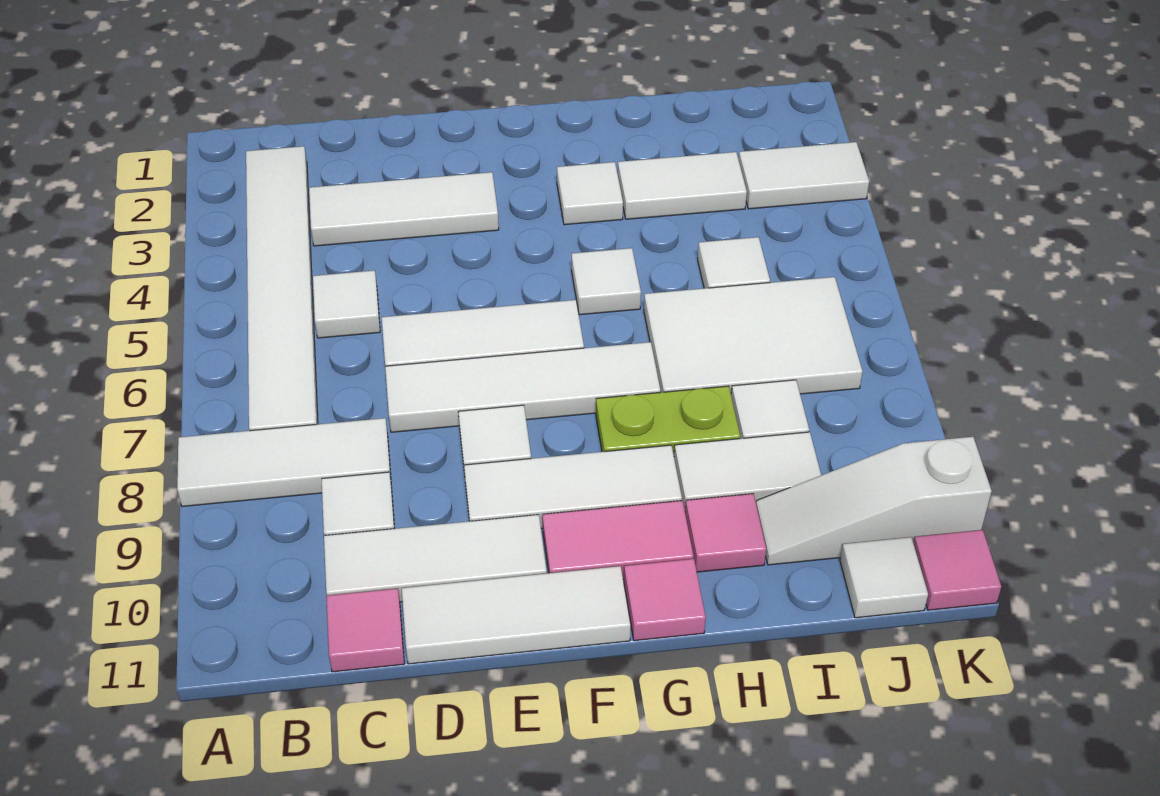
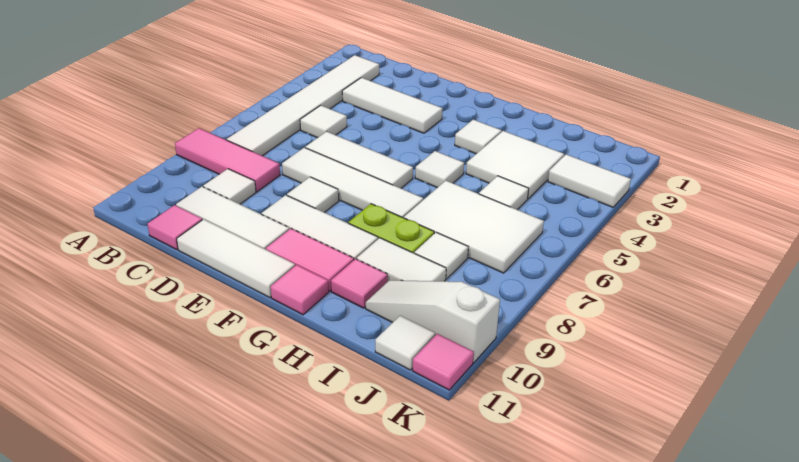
white 1x3 tile [177,418,391,507] -> pink 1x3 tile [175,128,280,192]
white 1x2 tile [618,152,747,219] -> white 2x2 tile [466,131,564,199]

